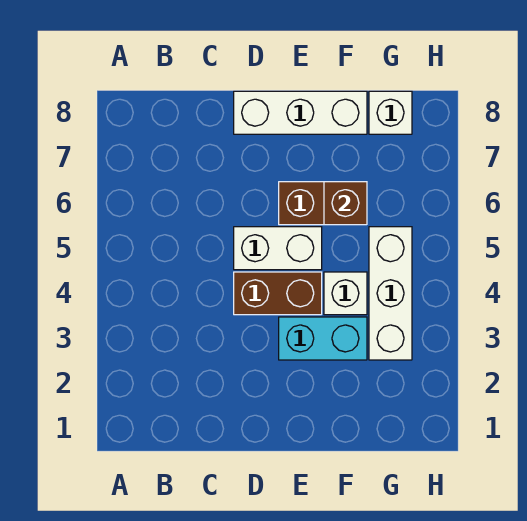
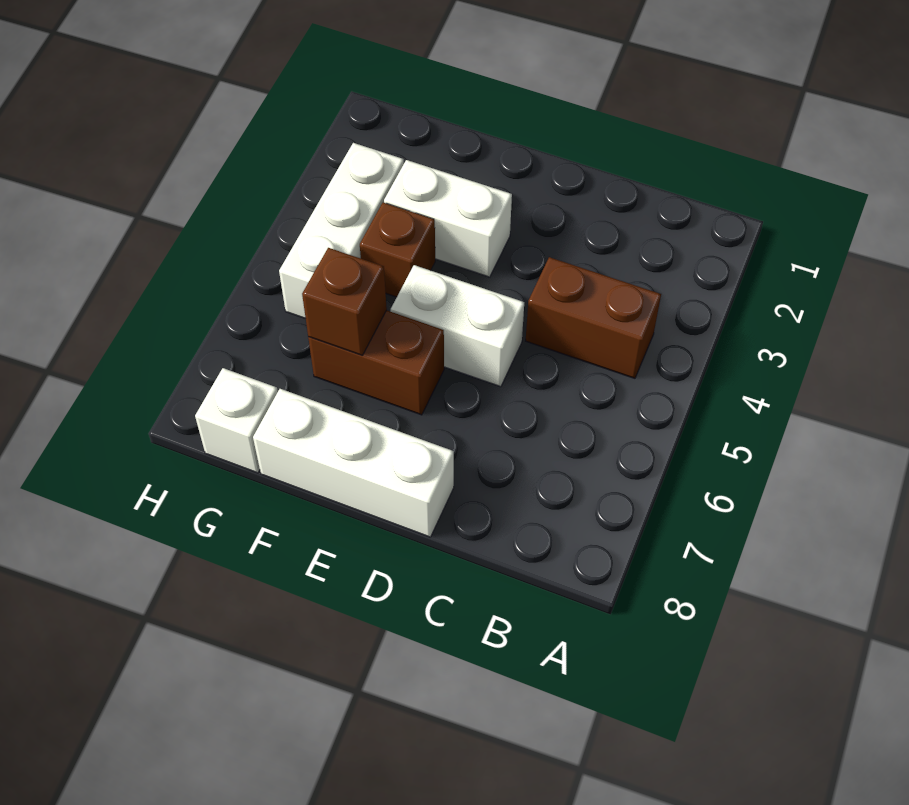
brown 1x2 brick [234,272,322,315] -> brown 1x2 brick moved to [526,257,661,378]
cyan 1x2 brick [279,317,367,360] -> white 1x2 brick [384,160,512,277]
white 1x1 brick [324,272,367,315] -> brown 1x1 brick [360,203,435,297]

